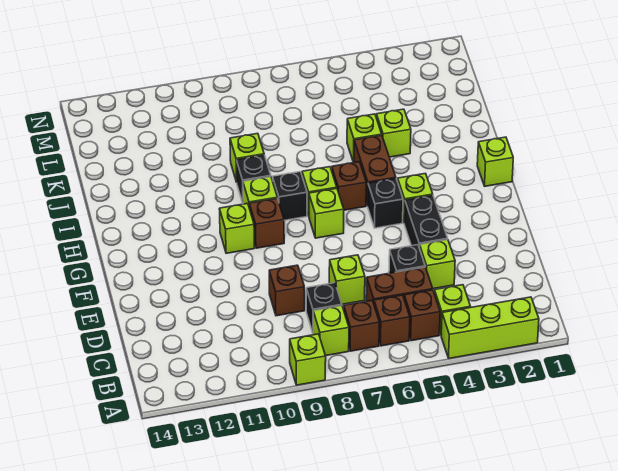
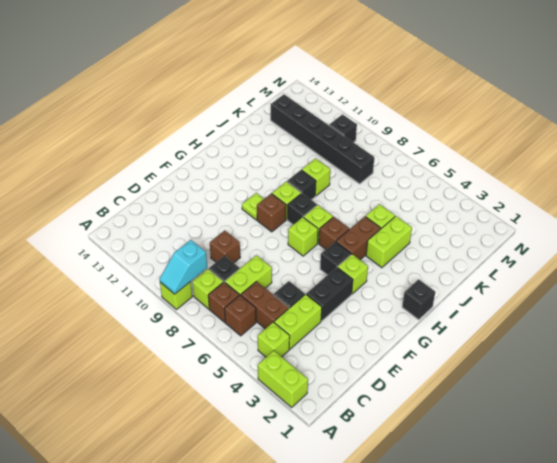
lime 1x3 brick [441,297,539,358] -> lime 1x2 brick [258,351,308,407]
none -> cyan 1x2 slope [159,240,207,294]
brown 1x1 brick [404,290,440,341] -> none
lime 1x1 brick [419,240,455,289] -> lime 1x2 brick [274,294,322,349]
lime 1x1 brick [329,255,365,304] -> lime 1x2 brick [225,255,272,295]
lime 1x1 brick [219,203,254,253] -> lime 1x1 plate [242,193,264,220]
lime 1x1 brick [477,137,513,186] -> black 1x1 brick [402,279,435,320]
lime 1x1 brick [376,109,411,157] -> lime 1x2 brick [366,216,412,268]
none -> black 1x6 brick [271,94,374,184]
none -> black 1x1 brick [329,114,357,142]

